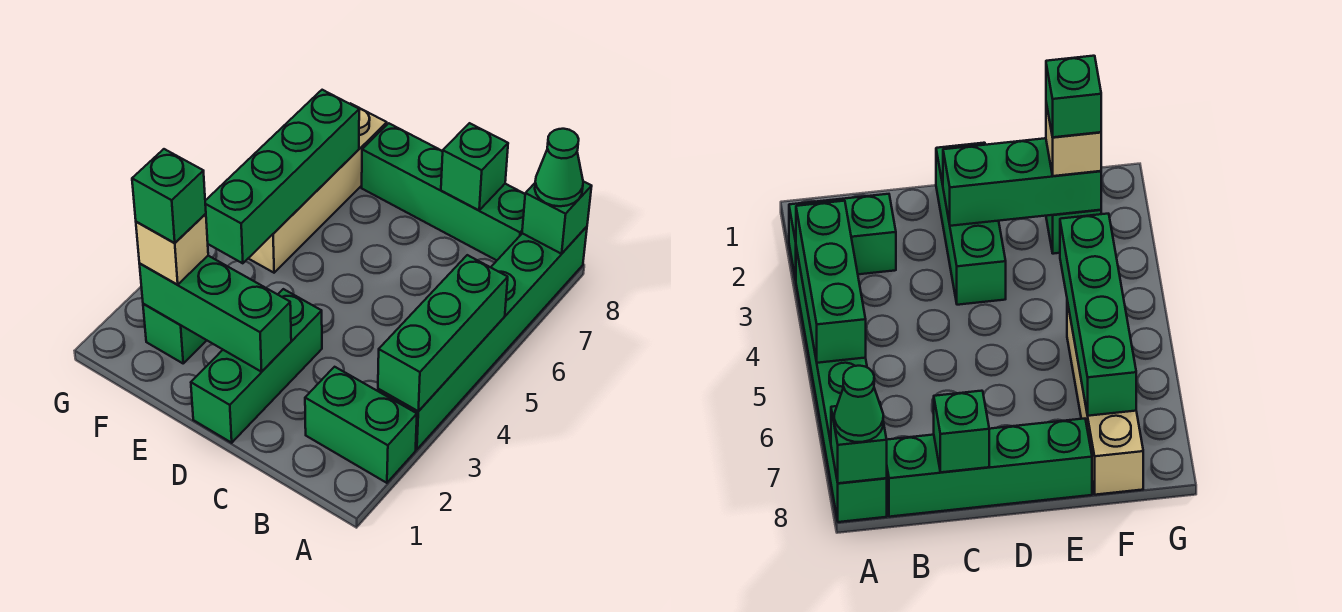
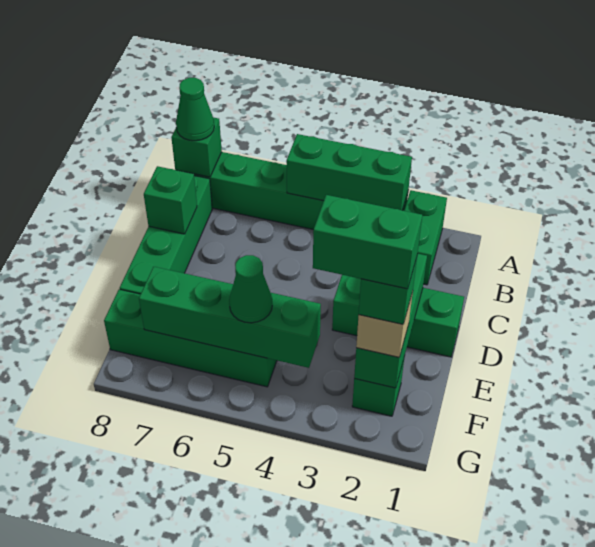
none -> green 1x2 brick [313,195,422,289]
tan 1x4 brick [248,103,387,273] -> green 1x4 brick [104,289,277,387]
none -> green 1x1 cone [229,255,272,323]

